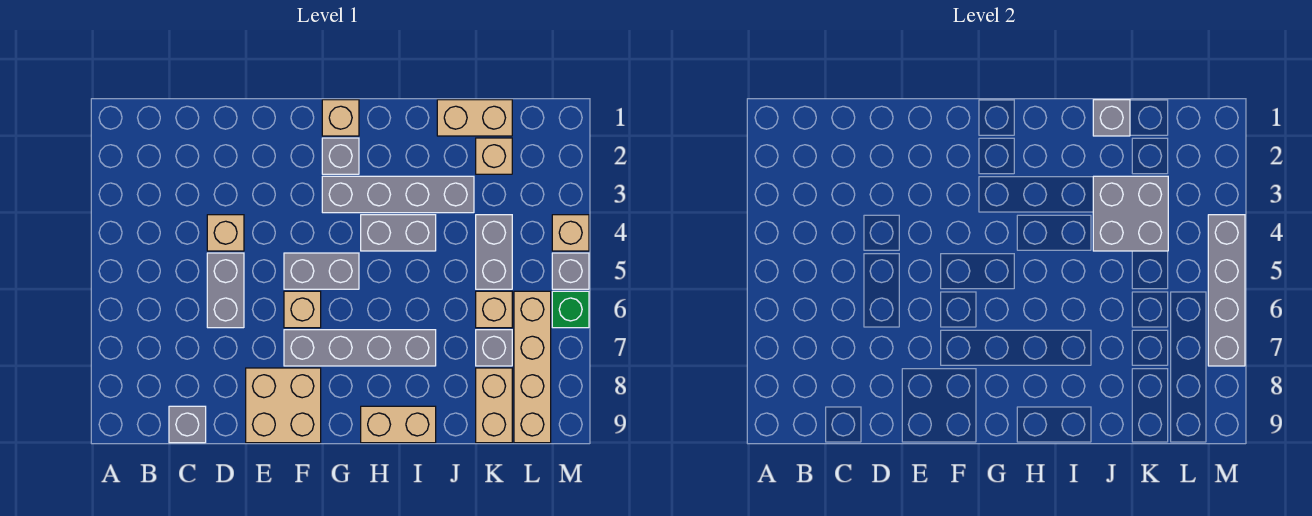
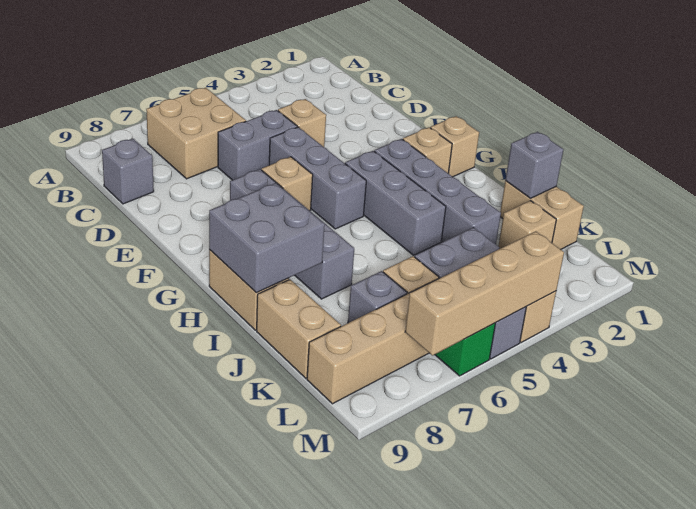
tan 2x2 brick [246,368,321,443] -> tan 2x2 brick moved to [146,88,246,179]
grey 1x2 brick [284,253,359,289] -> grey 1x3 brick [269,127,366,229]
grey 1x1 brick [322,138,359,174] -> tan 1x1 brick [403,127,452,173]
grey 1x2 brick [361,215,436,251] -> grey 1x3 brick [345,151,446,255]
grey 2x2 brick [1093,176,1168,251] -> grey 2x2 brick moved to [209,183,325,293]
tan 1x2 brick [476,368,512,443] -> tan 1x2 brick turned to [257,280,341,378]
grey 1x4 brick [1208,215,1245,366] -> tan 1x4 brick [405,231,564,356]

